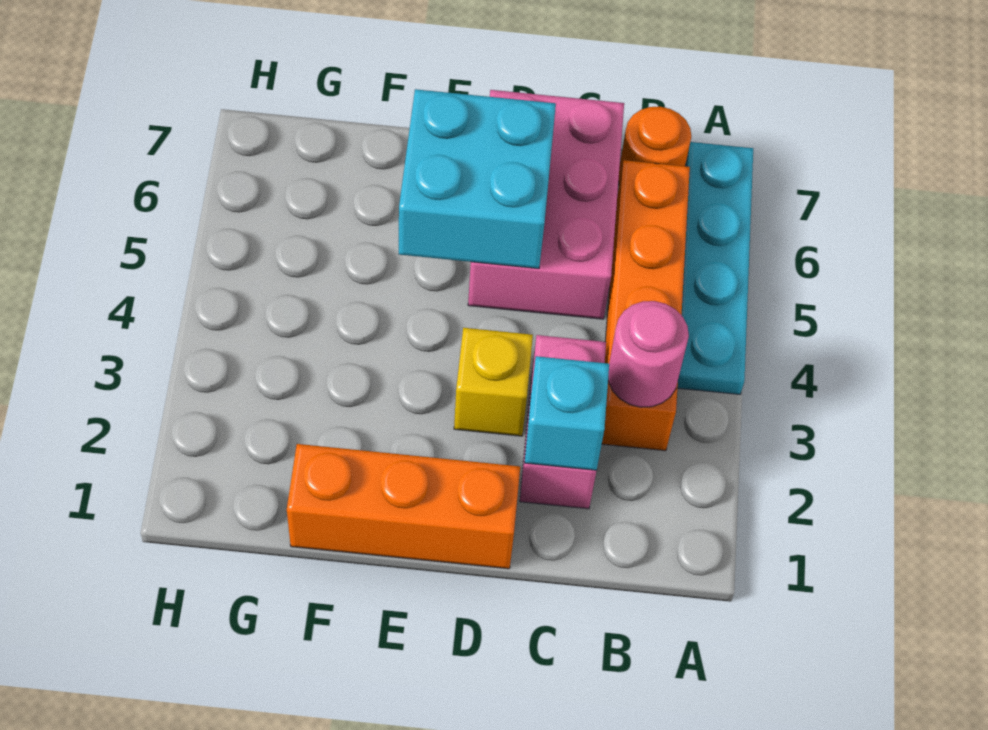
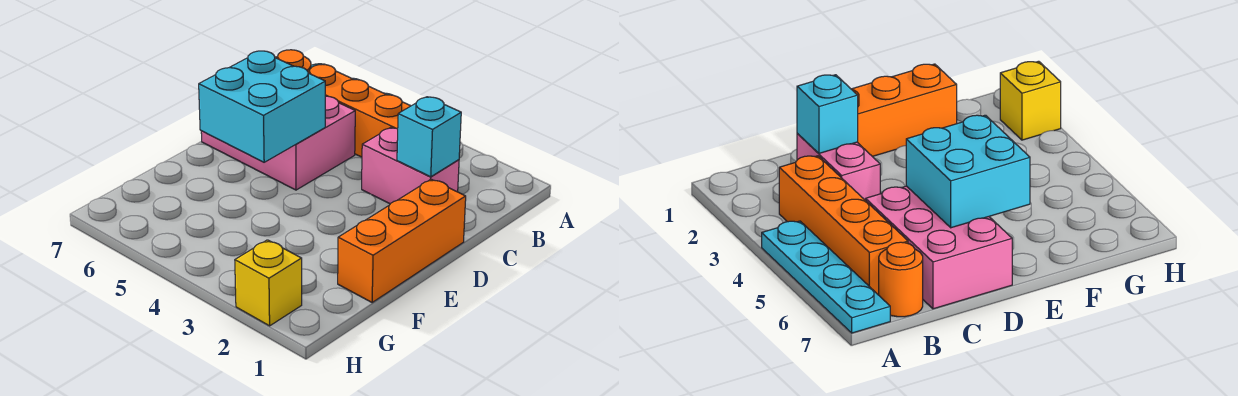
pink 1x1 round brick [608,301,689,407] -> none
yellow 1x1 brick [454,328,533,436] -> yellow 1x1 brick moved to [235,240,302,326]

